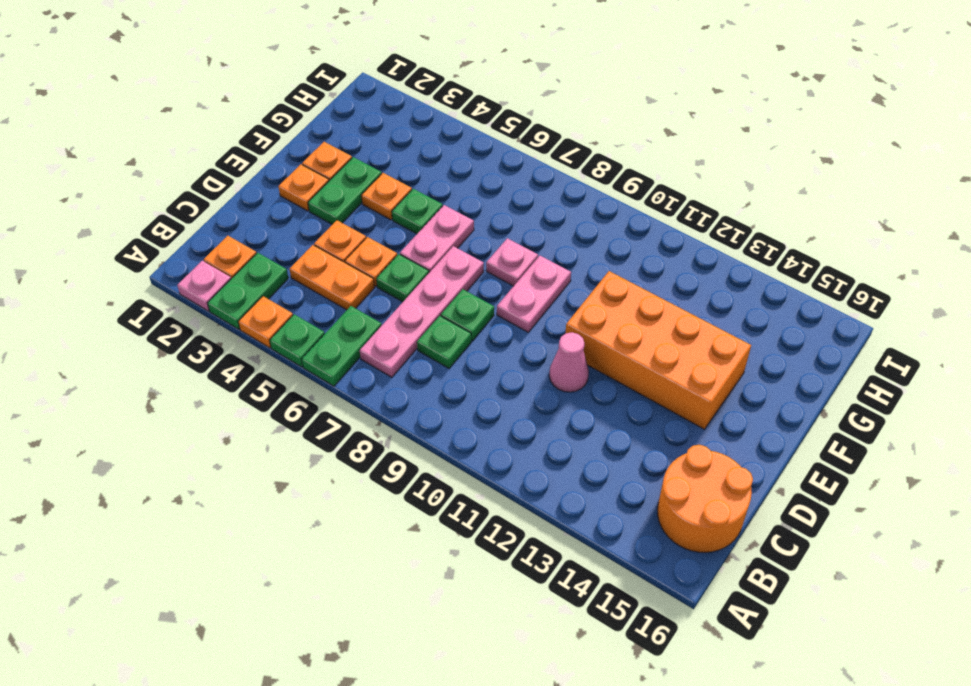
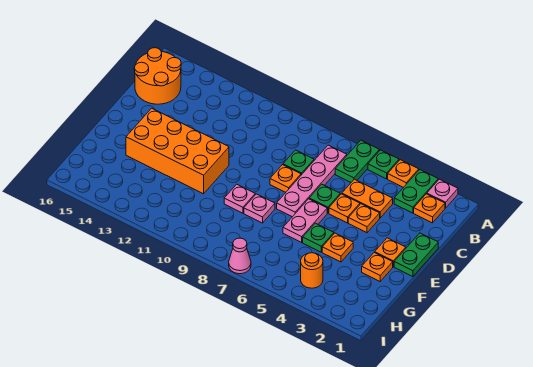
green 1x1 plate [441,289,494,341] -> orange 1x1 plate [270,165,301,192]
pink 1x1 cone [549,332,589,392] -> pink 1x1 cone moved to [229,238,251,274]
green 1x2 plate [308,157,382,224] -> green 1x2 plate moved to [394,233,438,277]
pink 1x2 plate [497,256,571,332] -> pink 1x1 plate [224,184,255,213]
none -> orange 1x1 round brick [301,253,323,288]

